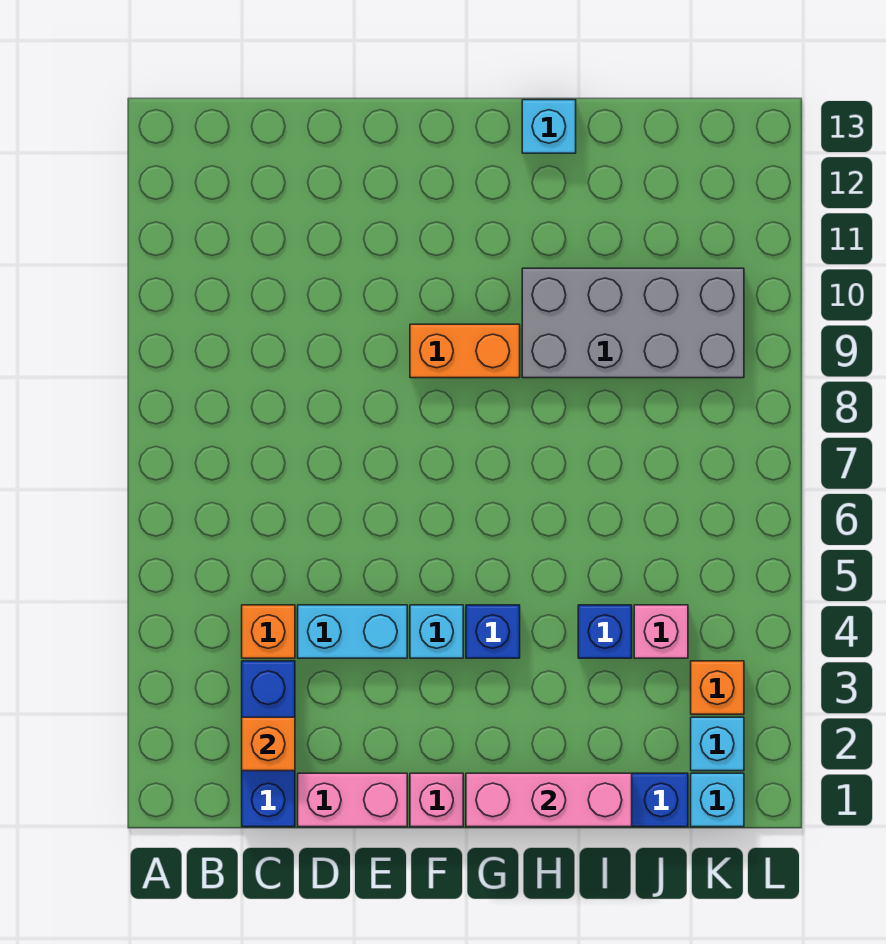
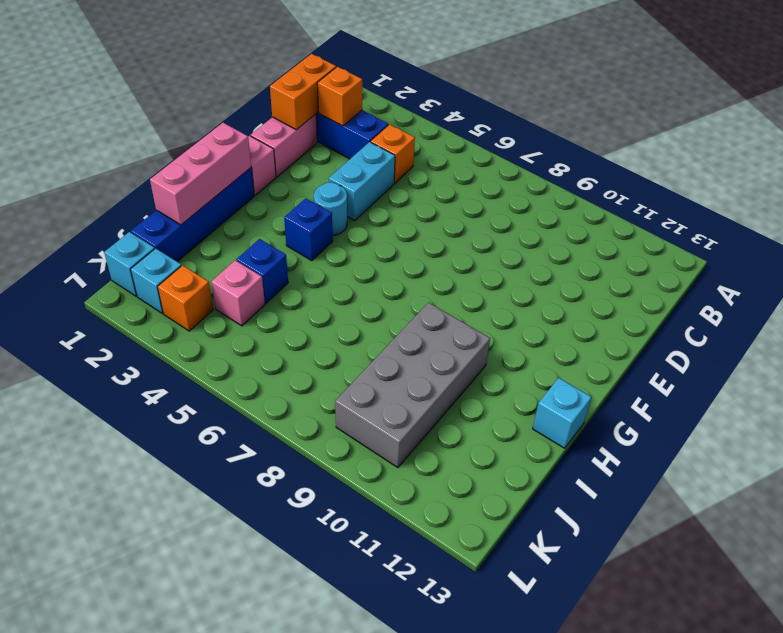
cyan 1x1 brick [410,605,463,658] -> cyan 1x1 round brick [314,182,347,235]
orange 1x2 brick [410,324,520,378] -> orange 1x2 brick moved to [270,54,336,130]

